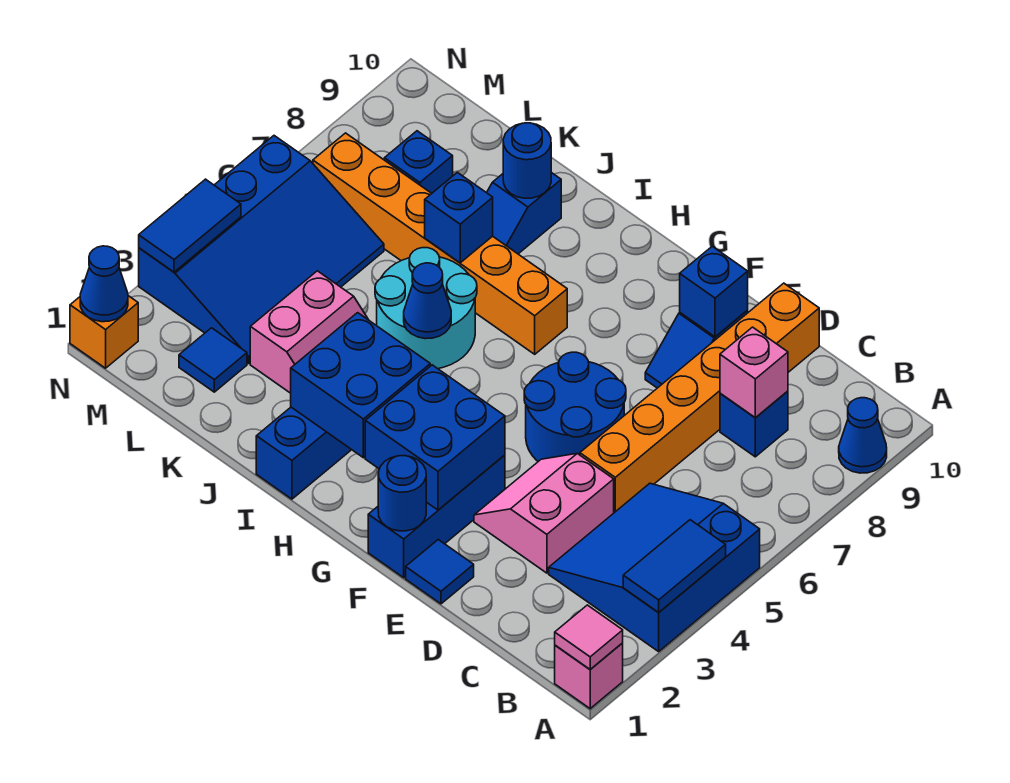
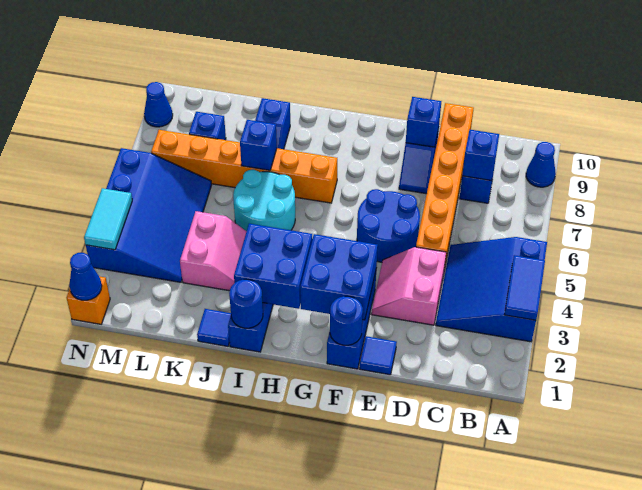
pink 1x1 brick [555,643,623,709] -> none
pink 1x1 tile [555,605,623,669] -> none
pink 1x1 brick [720,327,788,418] -> blue 1x1 brick [462,130,499,181]
blue 1x1 cone [404,263,451,339] -> blue 1x1 cone moved to [144,82,173,127]
blue 1x1 round brick [503,123,551,198] -> blue 1x1 round brick moved to [229,279,263,328]
blue 1x1 tile [179,328,247,392] -> blue 1x1 tile moved to [197,309,231,346]
blue 1x2 tile [139,179,241,272] -> cyan 1x2 tile [84,188,132,250]

